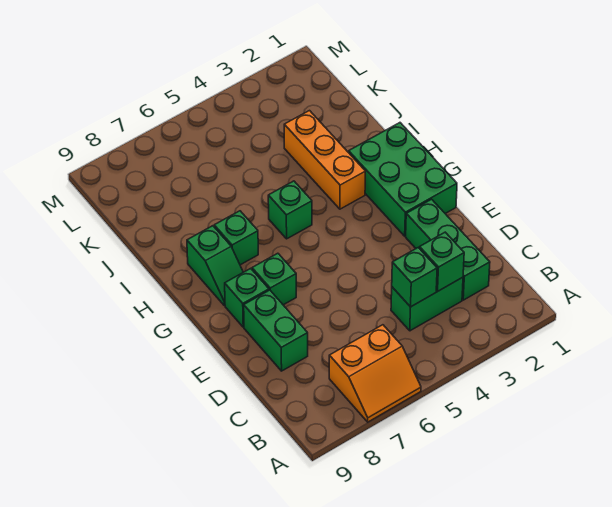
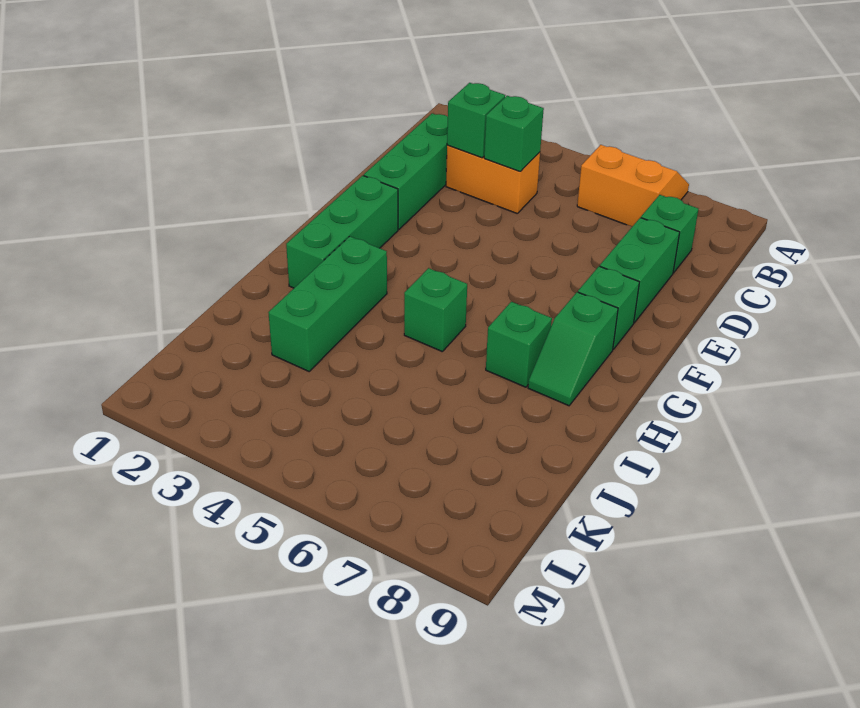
green 1x2 brick [391,277,463,331] -> orange 1x2 brick [446,145,540,213]
green 2x3 brick [349,123,457,236] -> green 1x3 brick [286,175,398,288]
green 1x1 brick [252,253,296,305] -> green 1x1 brick moved to [641,195,698,273]
green 1x2 slope [187,226,243,306] -> green 1x2 slope turned to [528,292,618,406]
orange 1x3 brick [284,111,365,209] -> green 1x3 brick [268,236,387,371]

